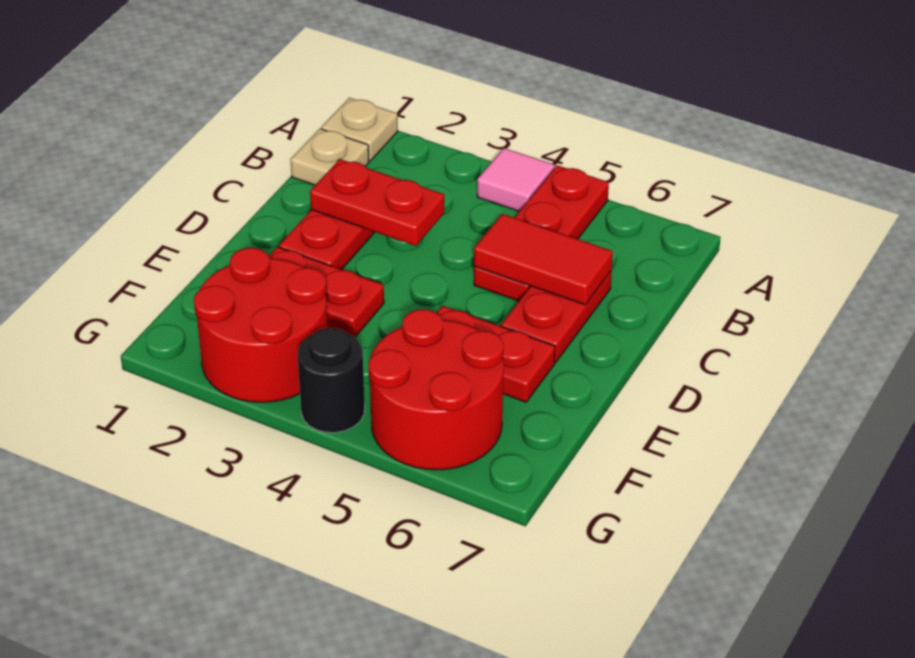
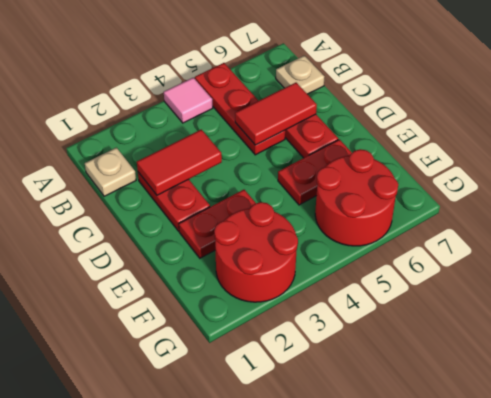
tan 1x1 plate [321,98,398,161] -> tan 1x1 plate moved to [276,56,324,94]
red 1x2 plate [310,159,444,246] -> red 1x2 tile [137,129,222,195]
black 1x1 round brick [298,328,365,433] -> none

